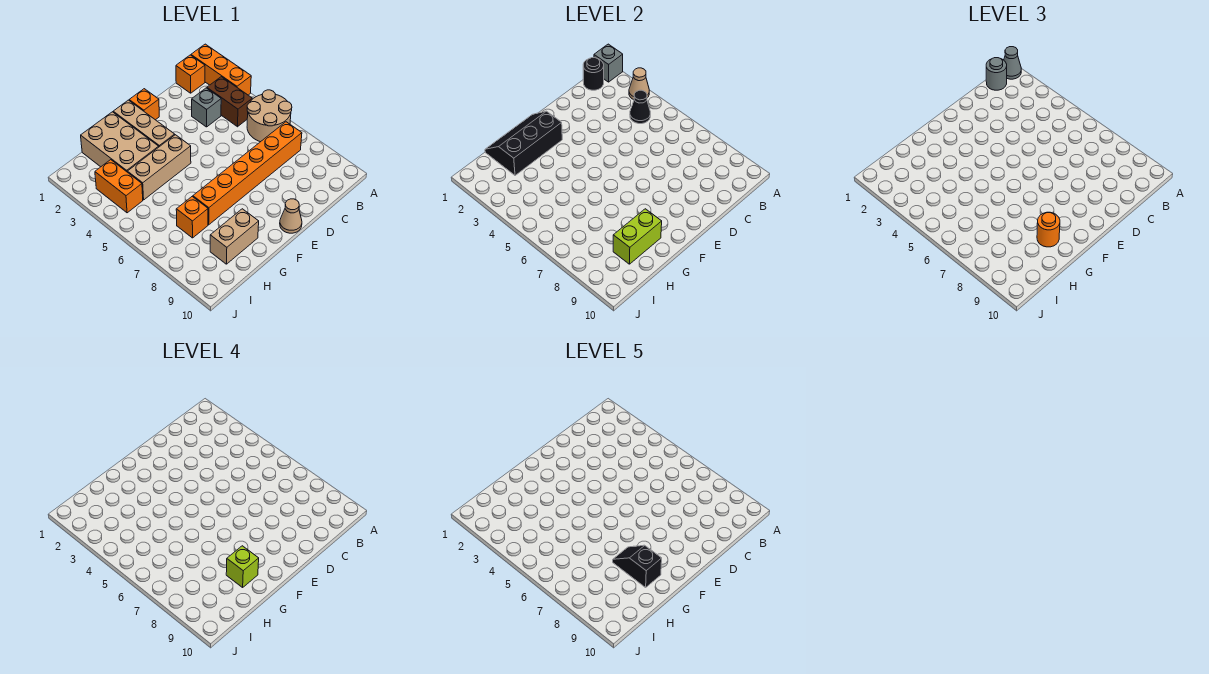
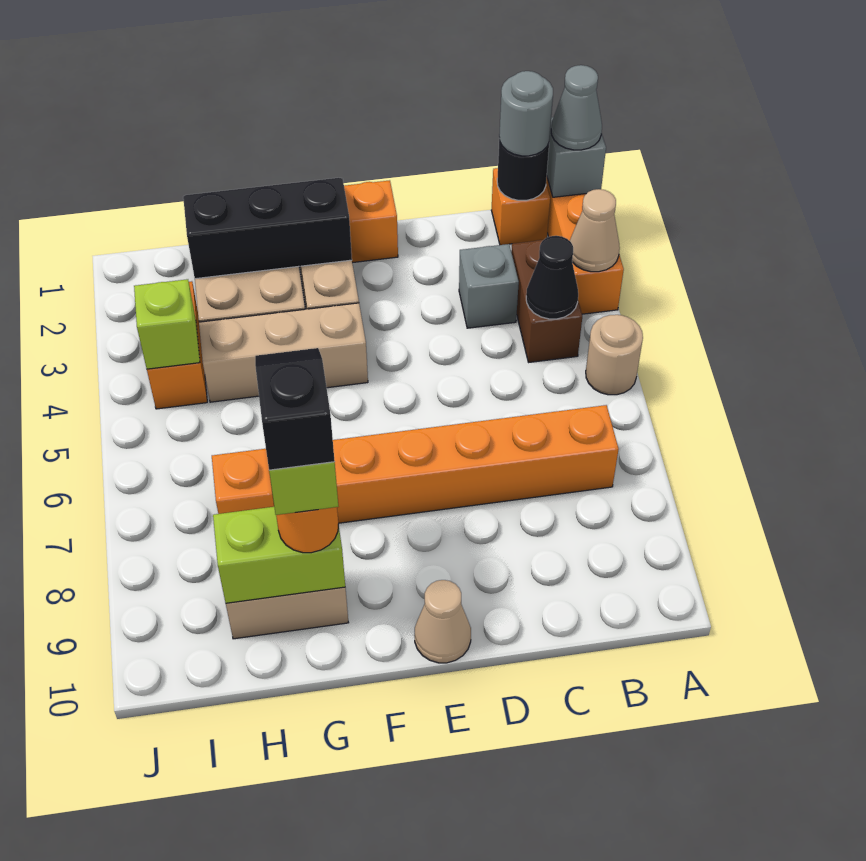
tan 2x2 round brick [247,90,292,142] -> tan 1x1 round brick [586,315,643,395]
none -> lime 1x1 brick [134,279,200,369]

